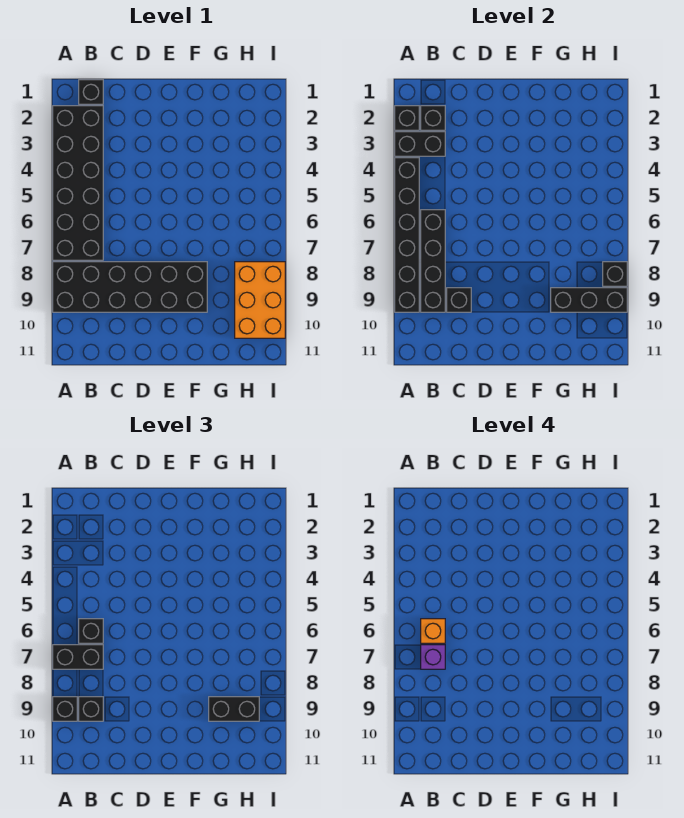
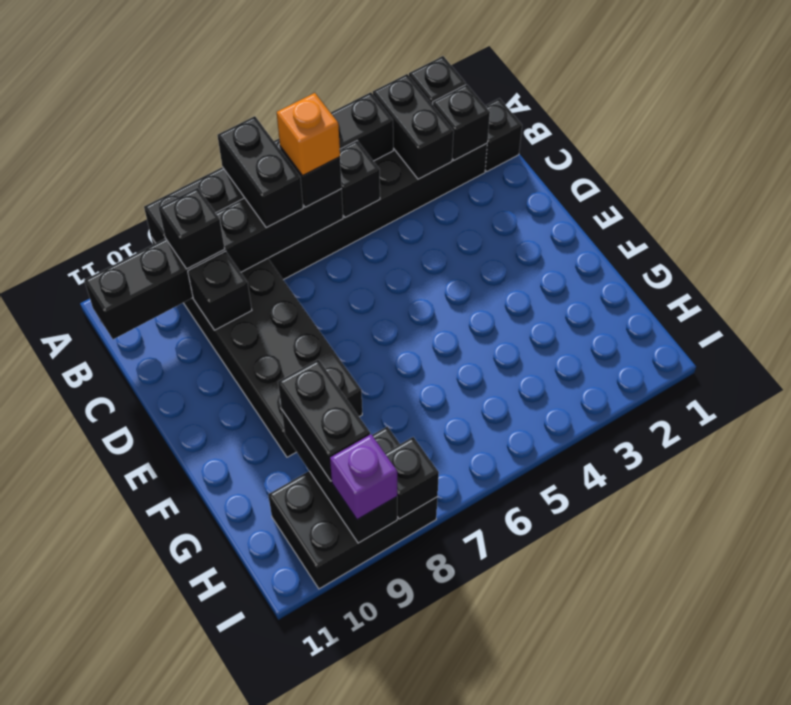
black 1x1 brick [53,697,77,721] -> black 1x1 brick moved to [340,141,380,218]
black 1x4 brick [421,210,445,312] -> black 1x6 brick [84,189,343,339]
purple 1x1 brick [421,645,445,669] -> purple 1x1 brick moved to [330,434,397,520]
orange 2x3 brick [235,262,285,338] -> black 2x3 brick [268,427,437,589]

